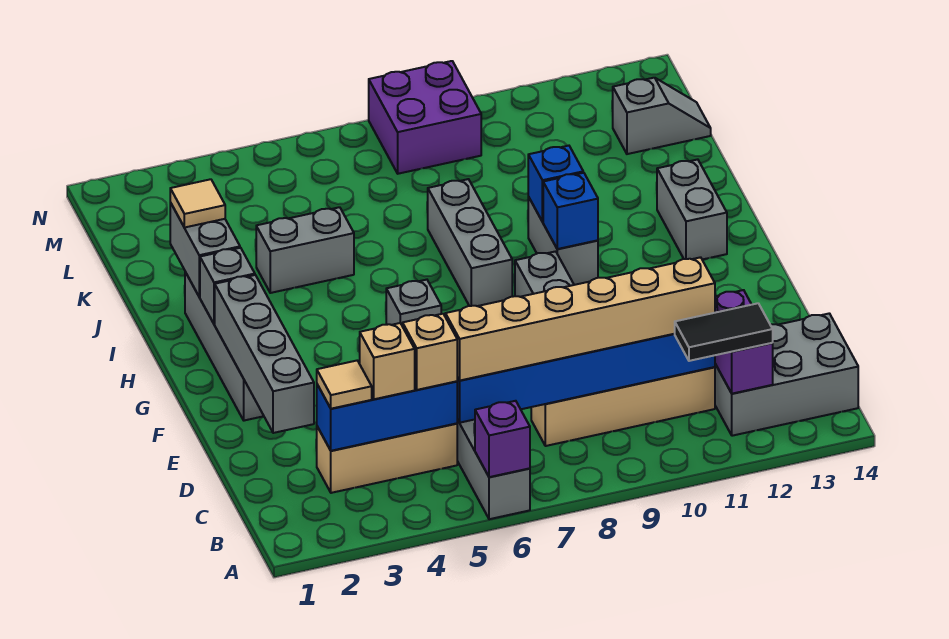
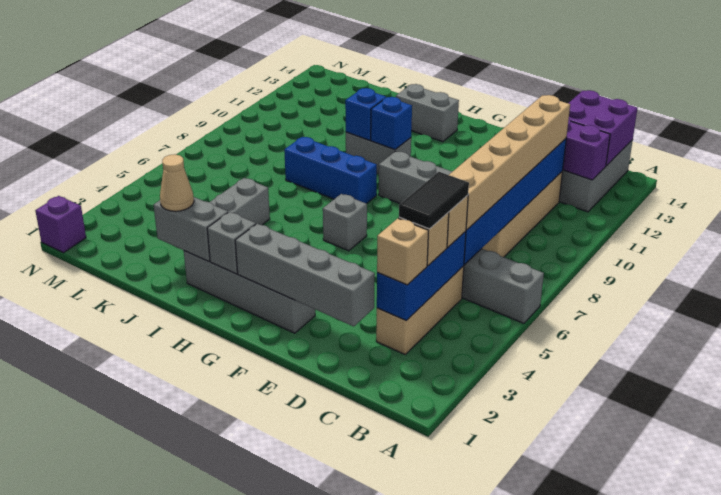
purple 1x1 brick [475,401,530,477] -> purple 1x1 brick moved to [35,196,86,253]
black 1x2 tile [675,303,773,361] -> black 1x2 tile moved to [399,172,469,229]
tan 1x1 tile [317,360,372,409] -> tan 1x1 brick [377,218,428,285]
grey 1x3 brick [428,179,512,306] -> blue 1x3 brick [284,137,377,204]
tan 1x1 tile [170,179,225,228] -> tan 1x1 cone [160,154,194,211]
grey 1x2 slope [613,78,711,154] -> none
purple 2x2 brick [369,61,481,174] -> purple 2x2 brick moved to [568,90,637,166]

